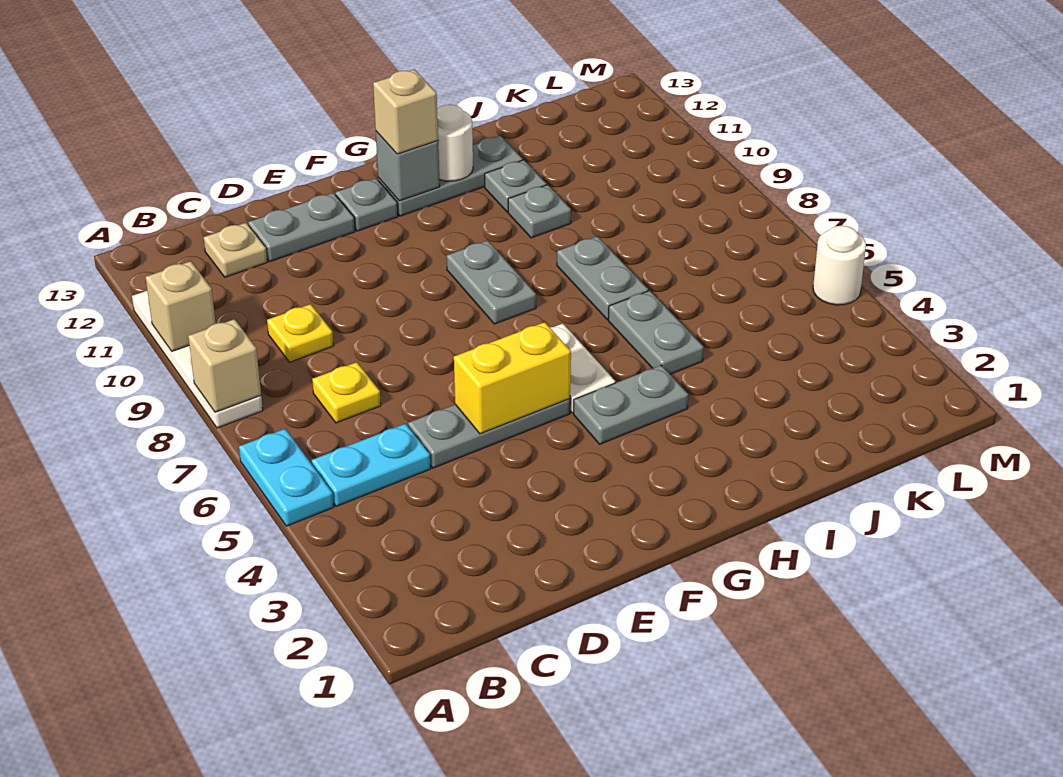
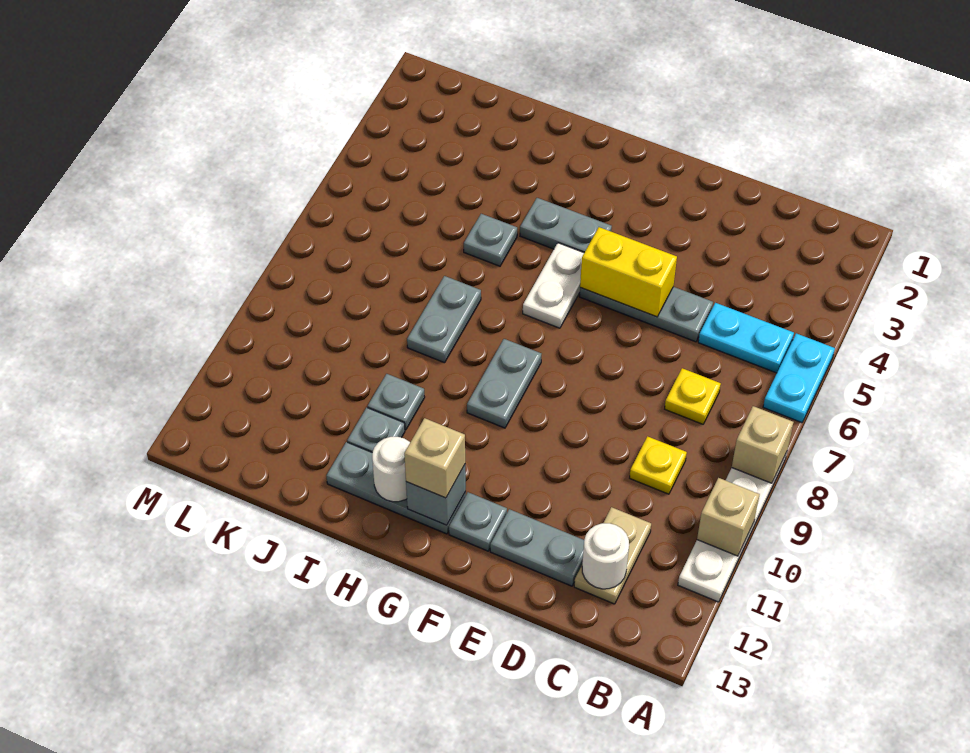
tan 1x1 plate [204,223,267,277] -> tan 1x2 plate [574,507,651,604]
grey 1x2 plate [608,291,704,374] -> grey 1x1 plate [464,214,517,266]
white 1x1 round brick [813,226,866,305] -> white 1x1 round brick moved to [582,523,629,589]

